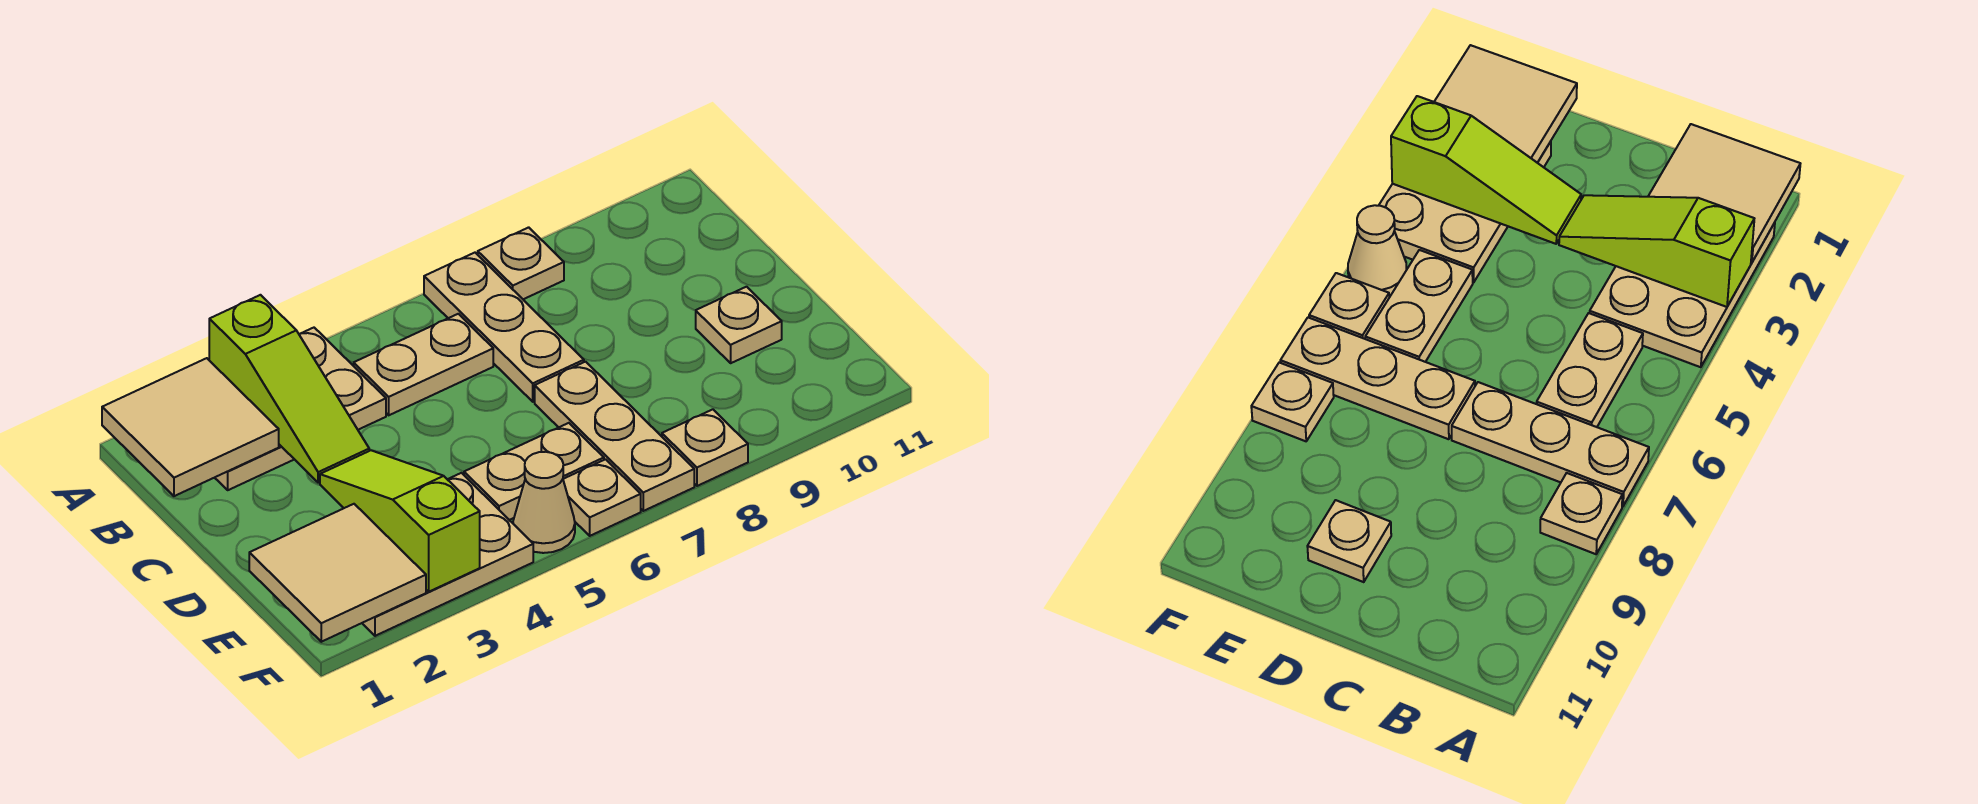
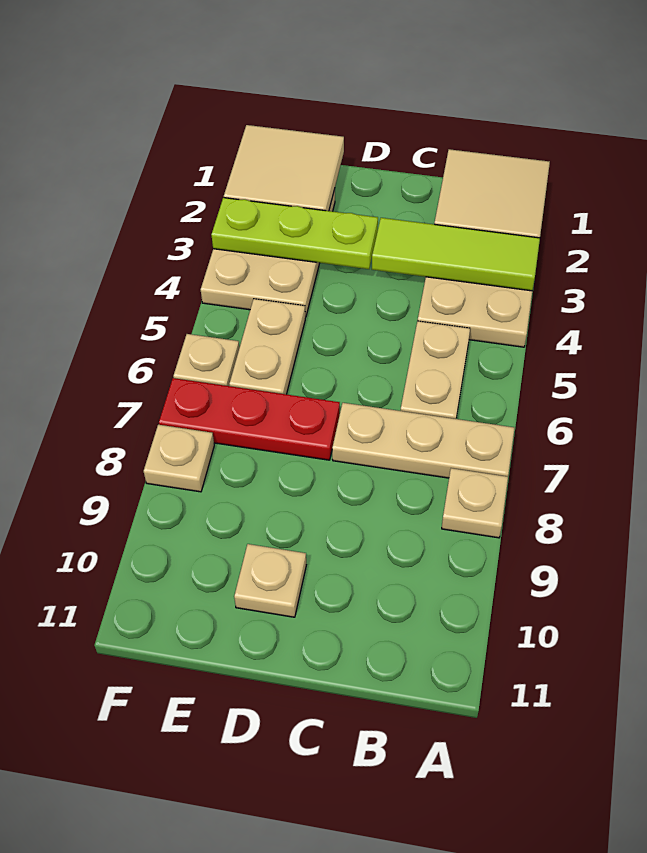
lime 1x3 slope [209,295,369,483] -> lime 1x3 tile [372,218,540,291]
lime 1x3 slope [320,450,480,592] -> lime 1x3 plate [211,198,378,269]
tan 1x3 plate [535,362,694,511] -> red 1x3 plate [159,378,340,460]
tan 1x1 cone [513,452,575,553] -> none

